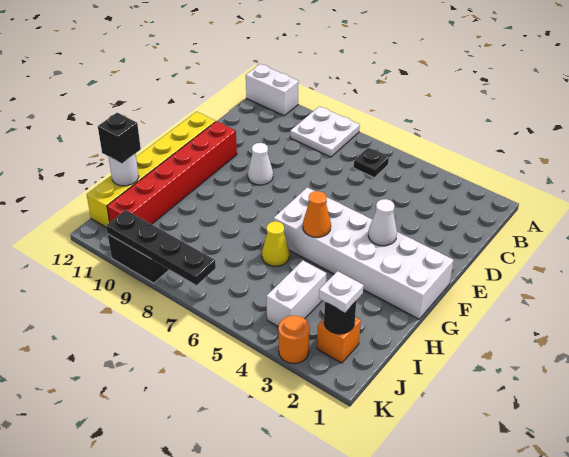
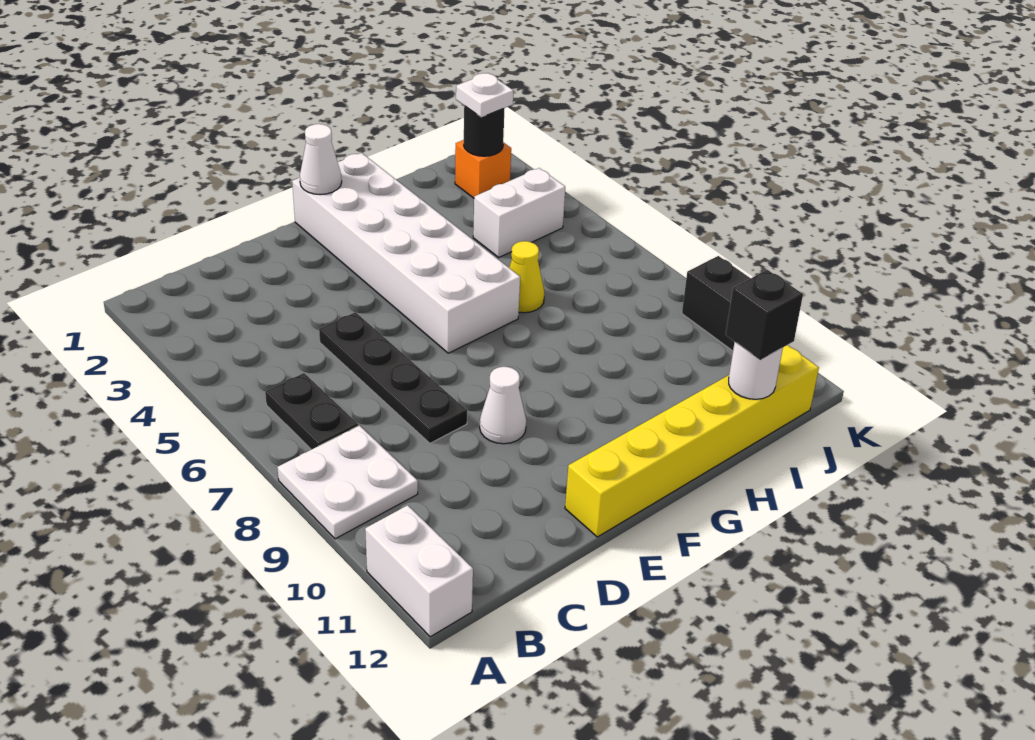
black 1x1 plate [354,148,389,178] -> black 1x2 plate [265,373,358,450]
red 1x6 brick [107,121,237,224] -> none
white 1x1 cone [368,199,397,246] -> white 1x1 cone moved to [300,124,342,195]
orange 1x1 cone [303,191,331,237] -> none
orange 1x1 round brick [279,315,310,364] -> none
black 1x4 plate [106,210,216,285] -> black 1x4 plate moved to [319,312,467,443]

